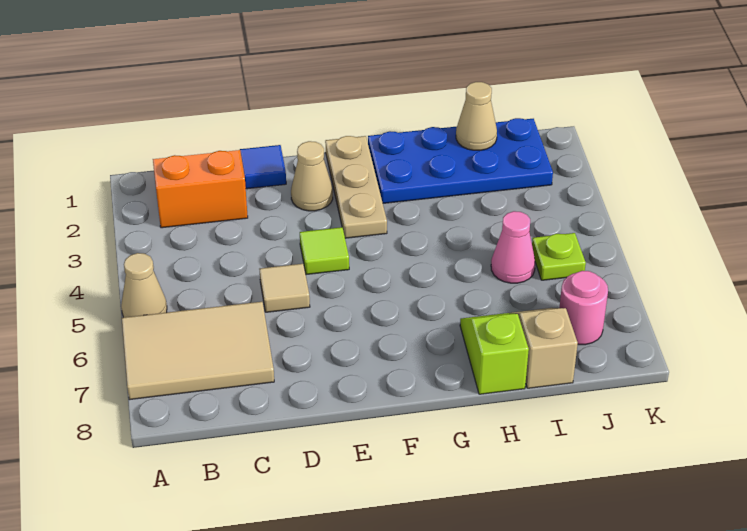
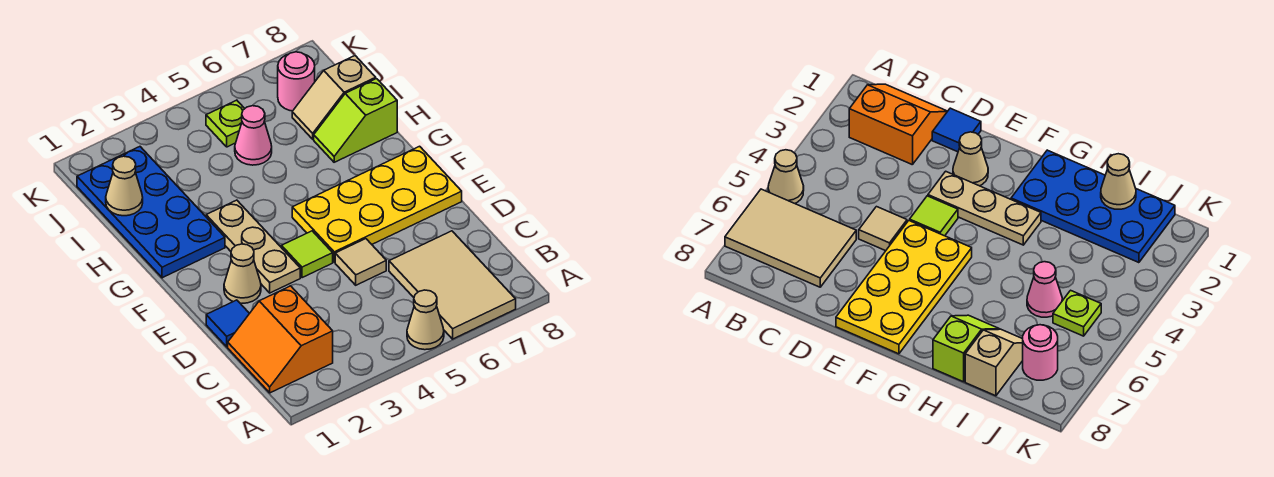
none -> yellow 2x4 plate [292,146,462,262]
tan 1x3 plate [325,136,387,238] -> tan 1x3 plate turned to [206,200,300,293]

